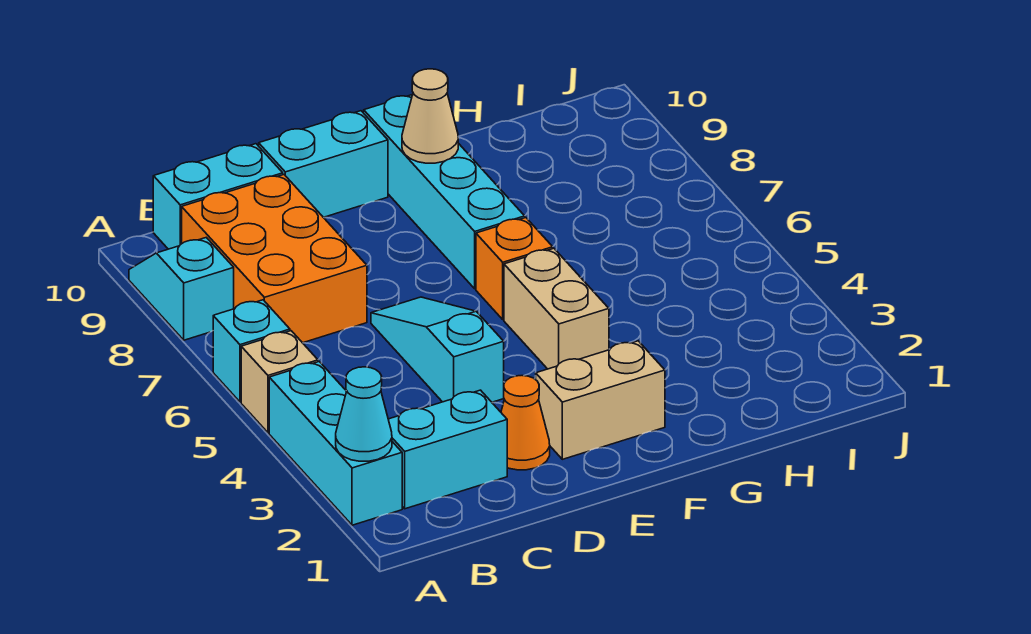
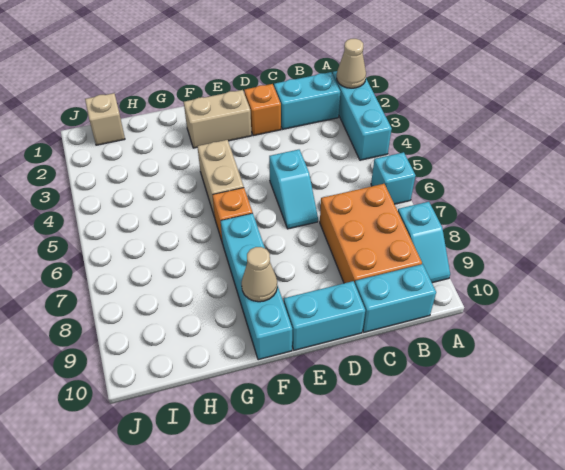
cyan 1x1 cone [336,367,392,461] -> tan 1x1 cone [337,39,366,88]
tan 1x1 brick [241,331,318,433] -> tan 1x1 brick moved to [85,93,125,145]
orange 1x1 cone [501,376,550,470] -> orange 1x1 brick [244,84,281,136]
cyan 1x3 slope [371,297,504,402] -> cyan 1x2 slope [269,150,318,229]

